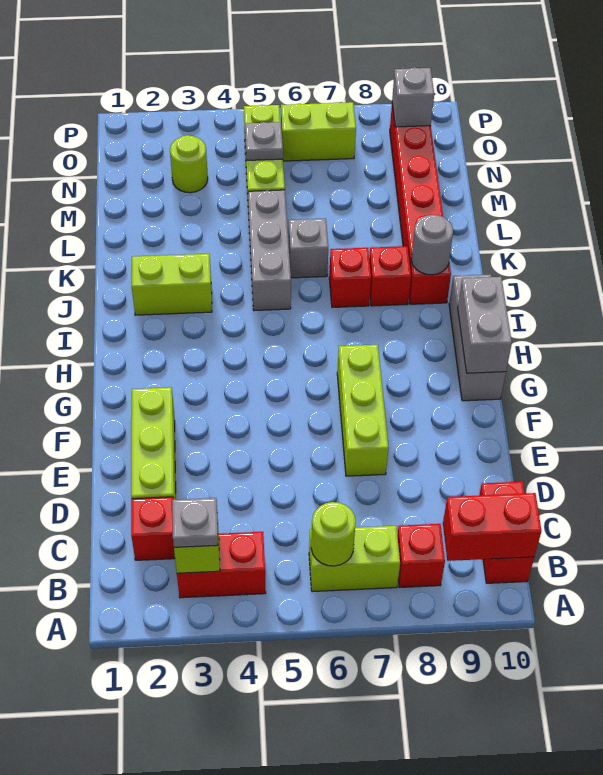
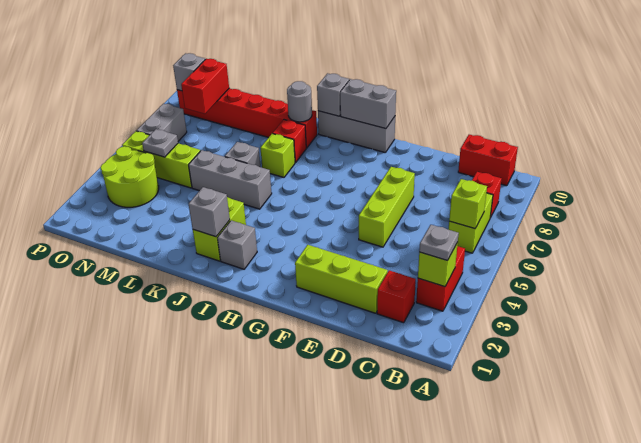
lime 1x1 round brick [311,502,356,566] -> lime 1x1 brick [449,179,487,229]
red 1x2 brick [443,493,542,561] -> red 1x2 brick moved to [181,59,229,114]
lime 1x3 brick [337,345,388,476] -> lime 1x3 brick turned to [359,167,415,247]
none -> grey 1x1 brick [218,220,257,269]
none -> grey 1x1 brick [317,73,349,116]
none -> grey 1x1 brick [189,187,230,237]
red 1x1 brick [329,248,371,307] -> lime 1x1 brick [260,134,295,177]
lime 1x1 round brick [170,135,208,193] -> lime 2x2 round brick [101,146,159,207]
lime 1x2 brick [281,102,356,161] -> grey 1x2 brick [137,103,187,141]

